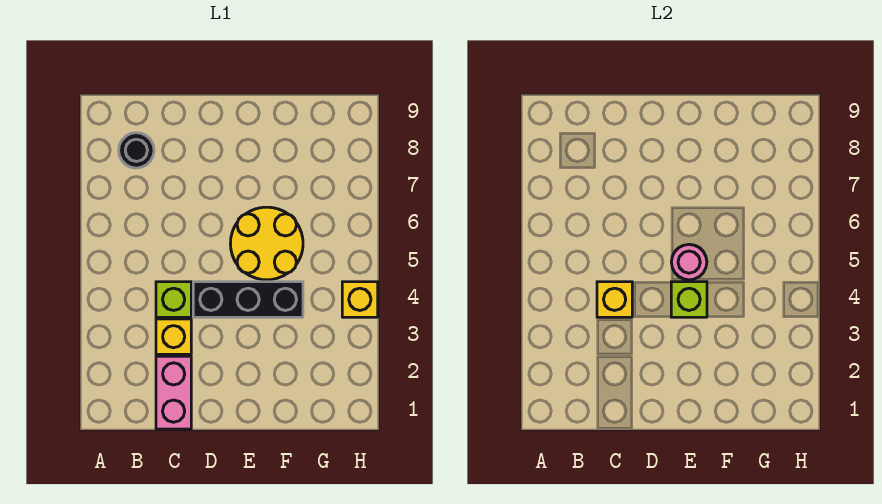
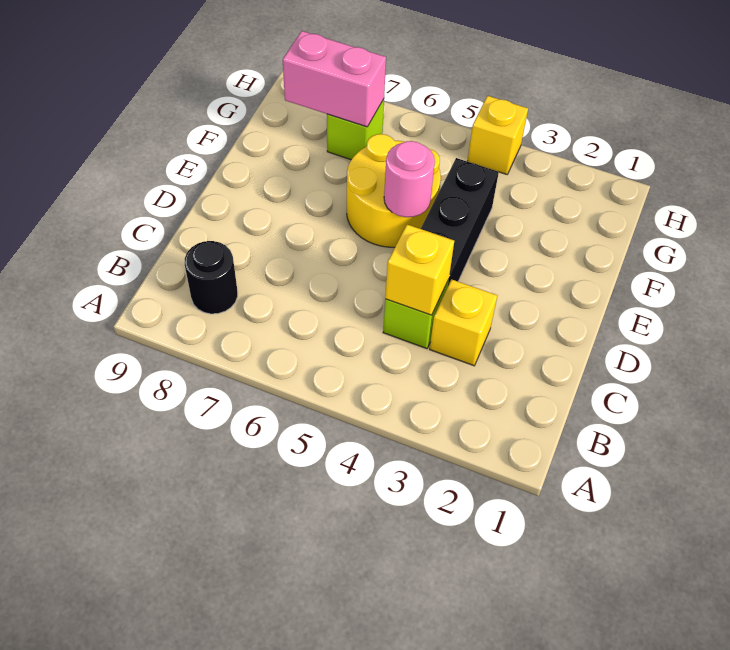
pink 1x2 brick [156,356,191,429] -> pink 1x2 brick moved to [283,31,386,127]
lime 1x1 brick [671,282,707,317] -> lime 1x1 brick moved to [327,99,384,160]

